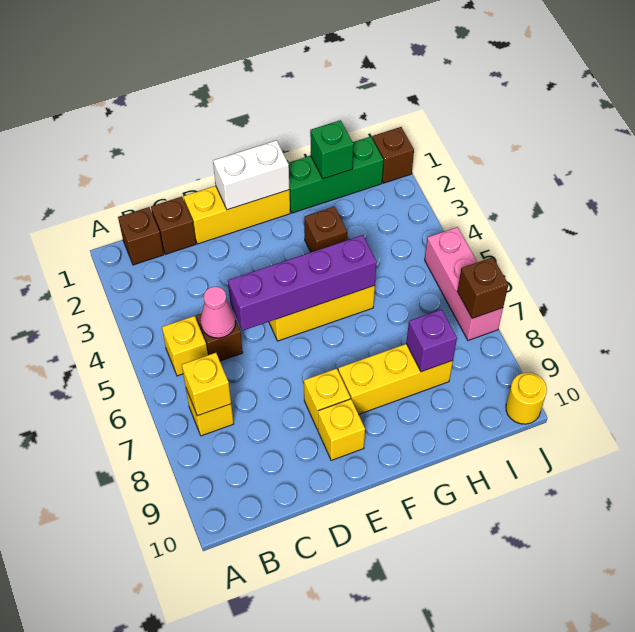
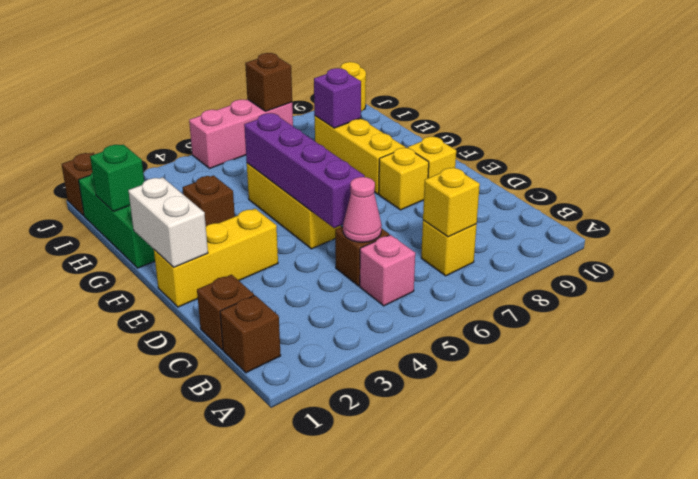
yellow 1x1 brick [162,316,208,376] -> pink 1x1 brick [360,235,415,306]
yellow 1x3 brick [184,186,290,244] -> yellow 1x3 brick turned to [154,209,278,307]

